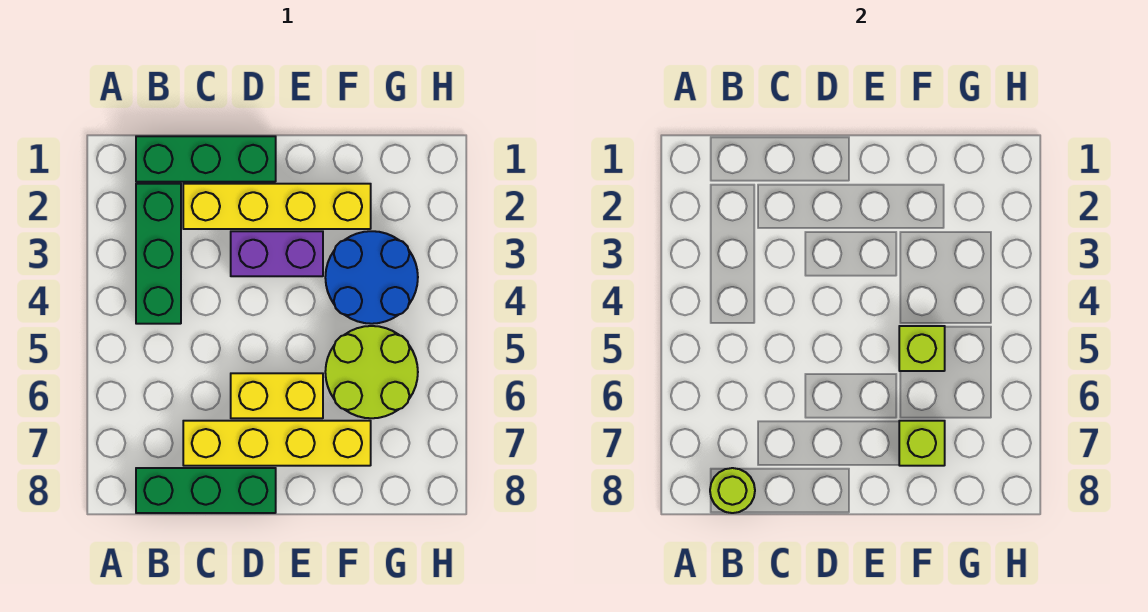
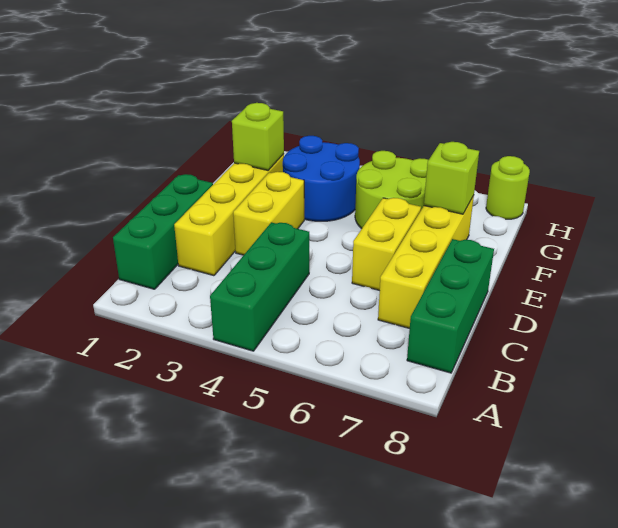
green 1x3 brick [136,184,181,324] -> green 1x3 brick turned to [210,222,309,351]
lime 1x1 round brick [710,468,755,513] -> lime 1x1 round brick moved to [486,156,530,219]
purple 1x2 brick [231,231,323,276] -> yellow 1x2 brick [233,172,304,255]
lime 1x1 brick [899,326,945,371] -> lime 1x1 brick moved to [232,103,284,170]

